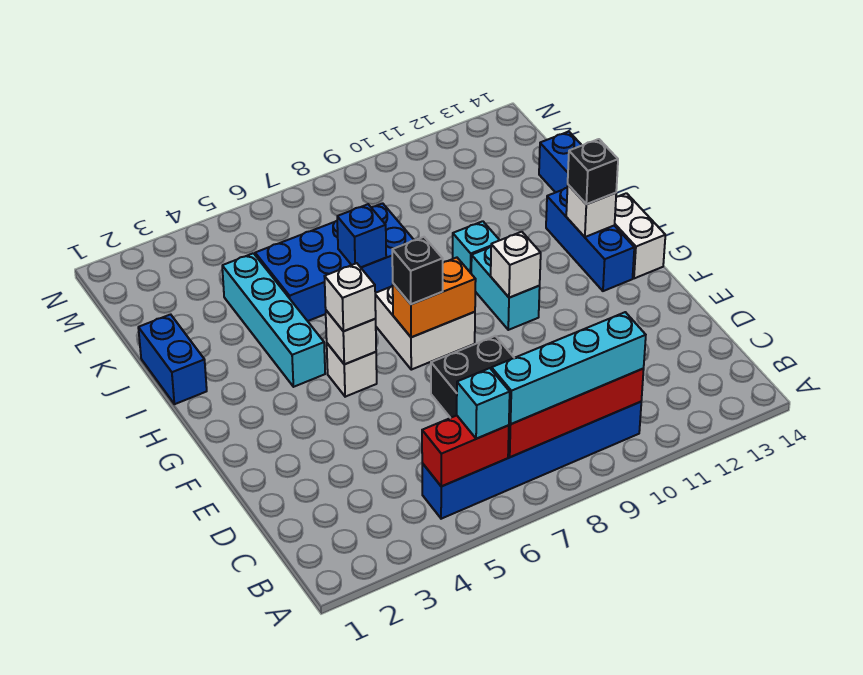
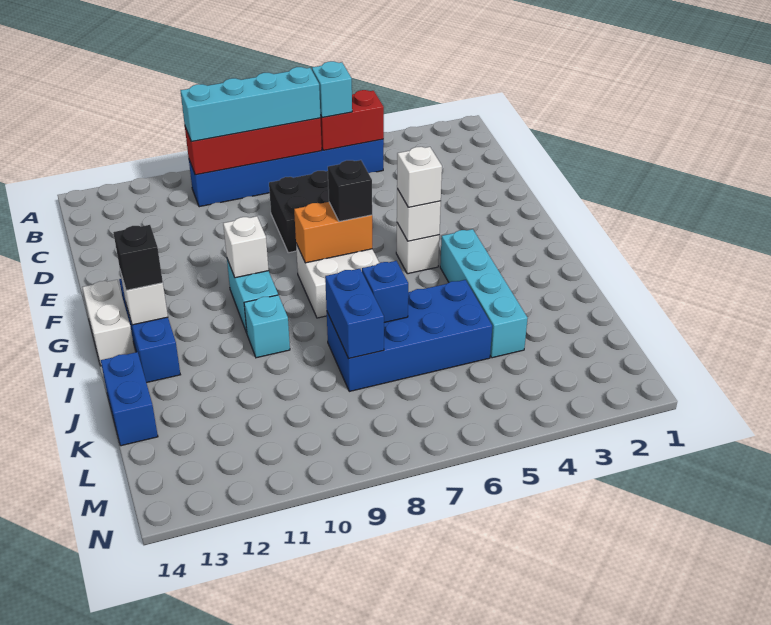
blue 1x2 brick [138,314,207,404] -> blue 1x2 brick moved to [325,269,384,359]

